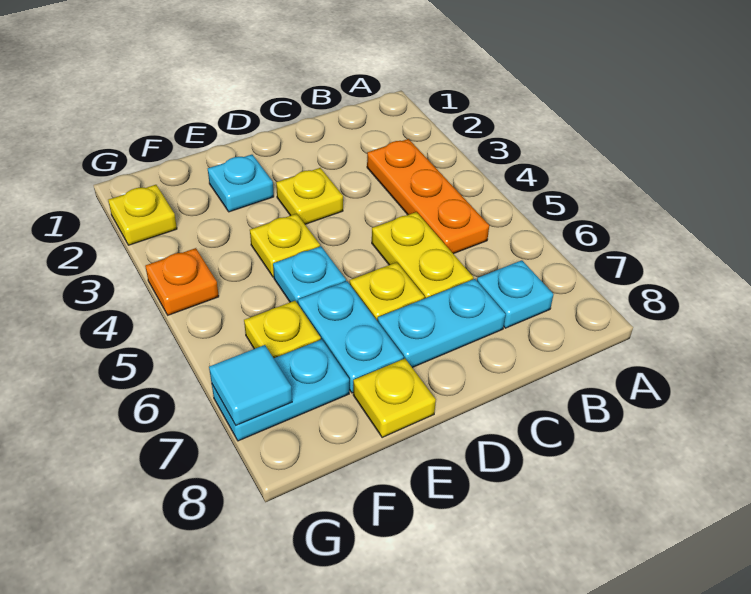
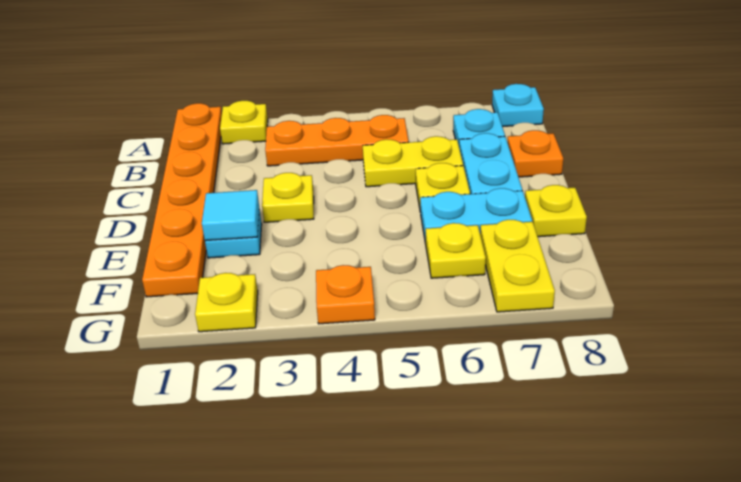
none -> orange 1x6 plate [142,103,222,297]
none -> orange 1x1 plate [507,130,563,177]
yellow 1x1 plate [250,214,320,277] -> yellow 1x1 plate moved to [220,101,268,144]
cyan 1x1 plate [273,246,346,304] -> cyan 1x1 plate moved to [492,84,544,127]
cyan 1x2 plate [212,339,349,441] -> yellow 1x2 plate [480,220,555,312]
cyan 1x1 tile [209,345,292,425] -> cyan 1x1 tile moved to [202,190,259,241]

